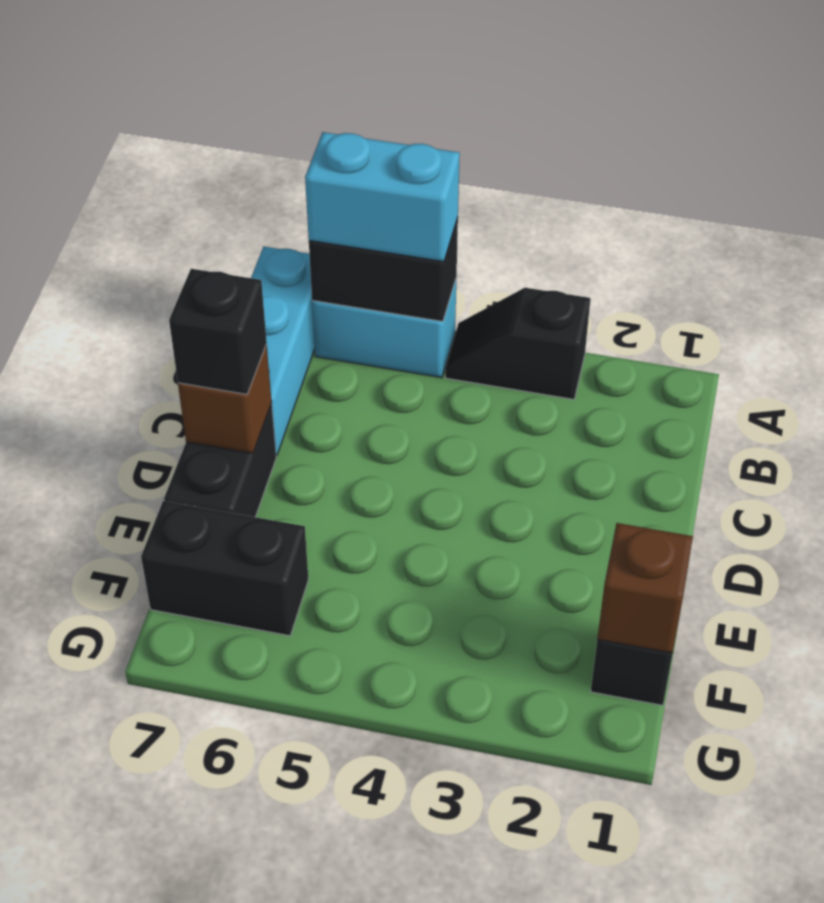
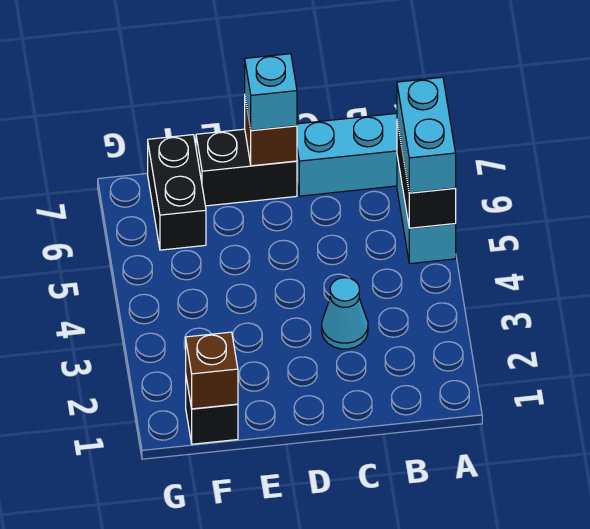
black 1x2 slope [445,288,591,399] -> none
none -> cyan 1x1 cone [322,278,368,349]
black 1x1 brick [169,269,267,394] -> cyan 1x1 brick [245,54,297,130]

